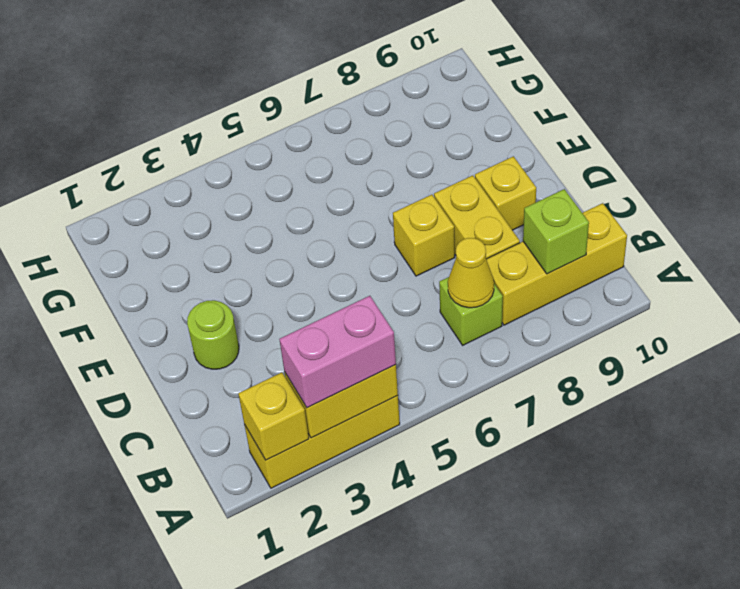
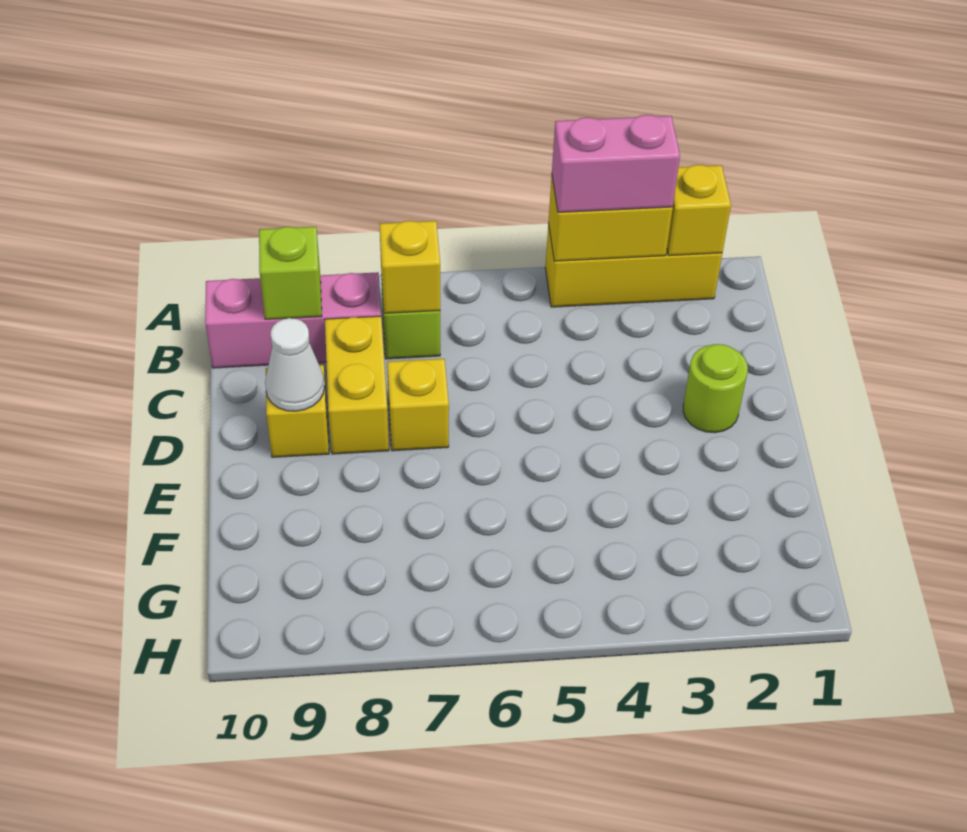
yellow 1x1 cone [448,238,494,308] -> yellow 1x1 brick [379,221,440,313]
yellow 1x3 brick [486,203,627,325] -> pink 1x3 brick [205,272,381,368]
none -> white 1x1 cone [265,318,325,411]

